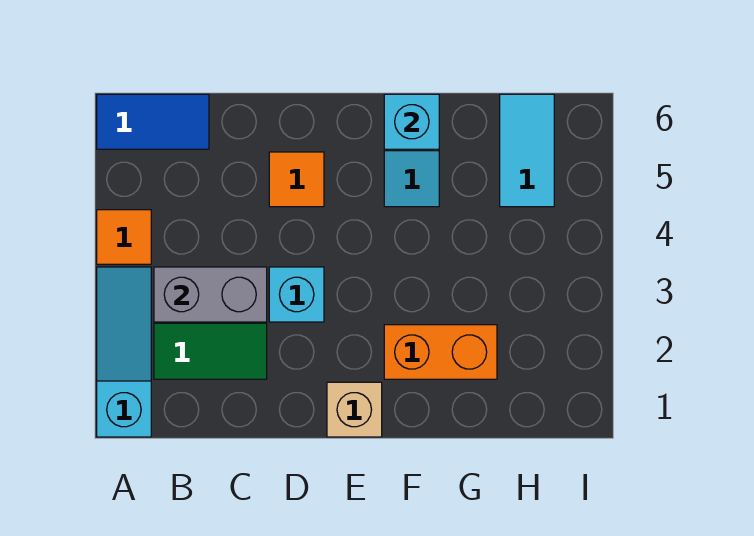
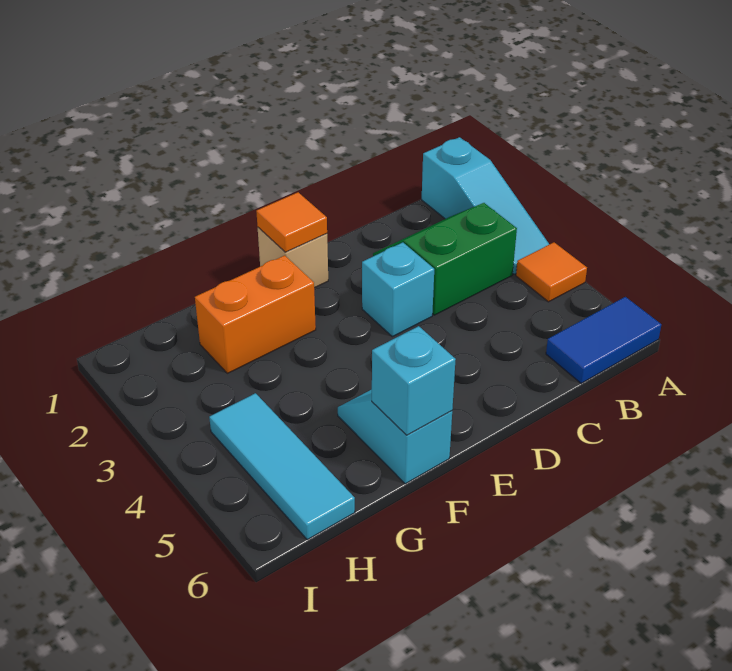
grey 1x2 brick [154,267,267,322] -> none
orange 1x1 tile [269,152,324,207] -> orange 1x1 tile moved to [256,192,327,252]
cyan 1x2 tile [500,94,554,207] -> cyan 1x3 tile [209,393,355,540]

